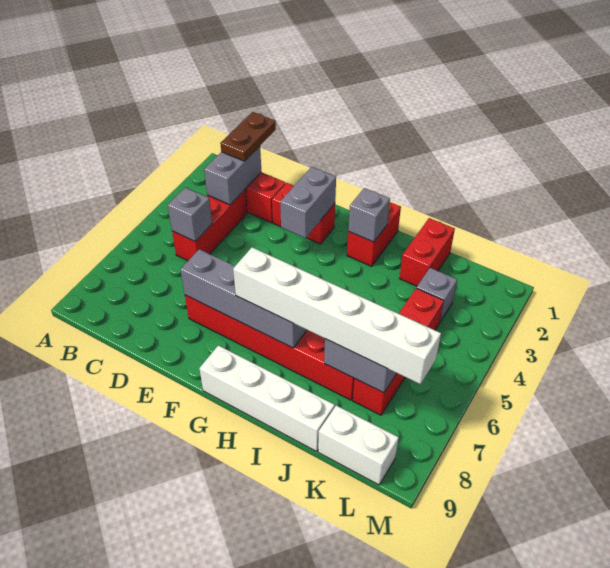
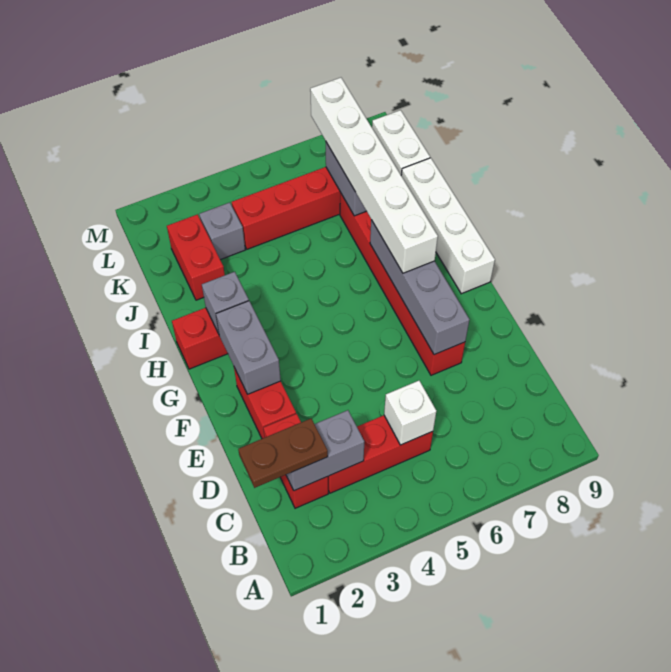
grey 1x1 brick [168,188,212,241] -> white 1x1 brick [384,381,436,445]
grey 1x2 brick [280,167,336,238] -> grey 1x2 brick turned to [216,301,281,394]
red 1x2 brick [399,218,455,286] -> red 1x2 brick turned to [167,214,225,300]

